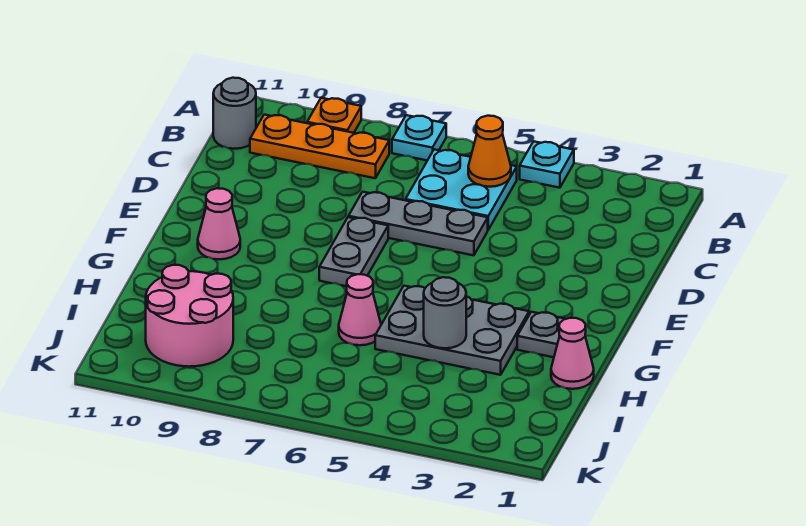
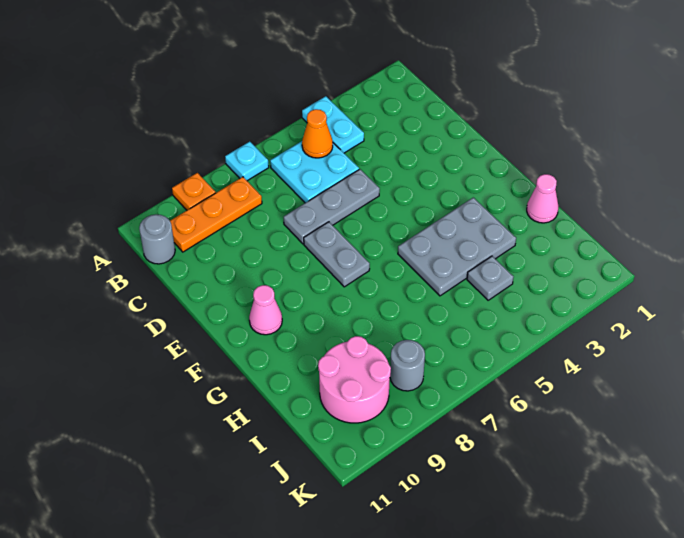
cyan 1x1 plate [520,141,574,188] -> cyan 1x2 plate [302,96,364,153]
grey 1x1 plate [517,312,564,357] -> grey 1x1 plate moved to [467,256,513,300]
grey 1x1 round brick [424,277,466,348] -> grey 1x1 round brick moved to [390,340,425,391]
pink 1x1 cone [339,274,381,345] -> none

